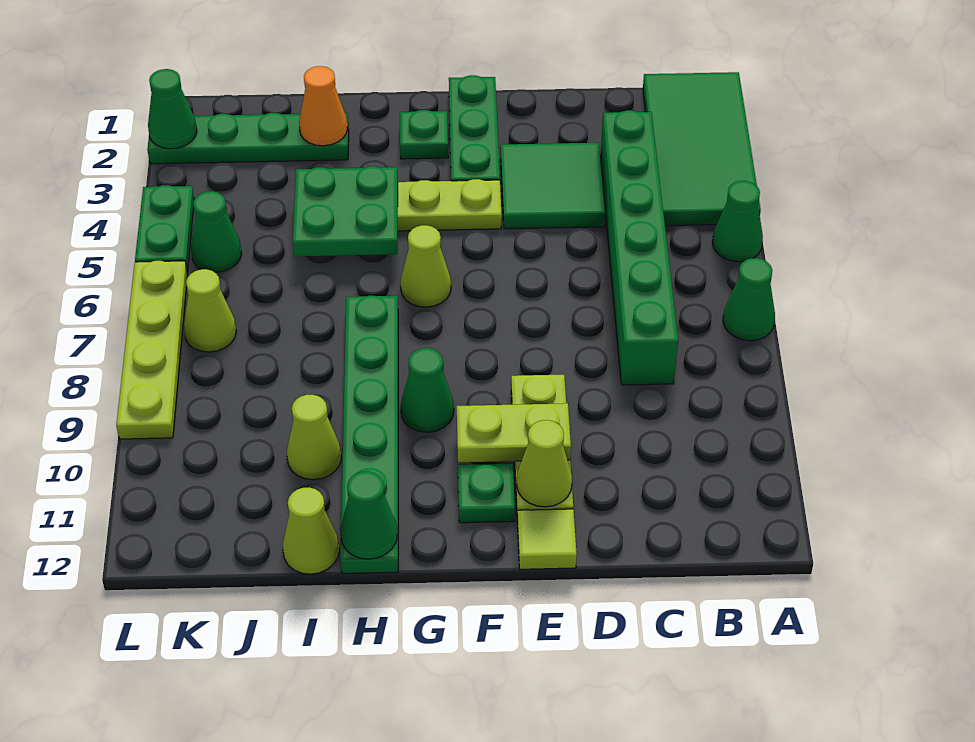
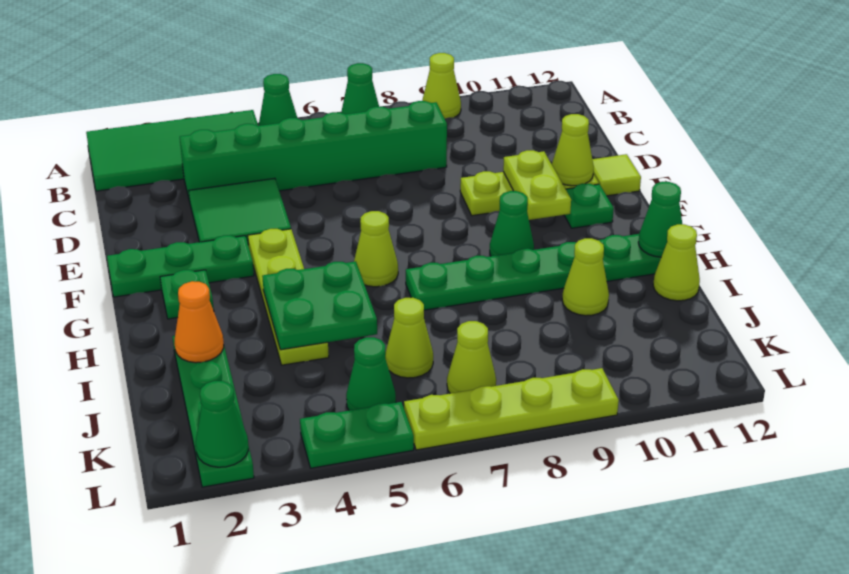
none -> lime 1x1 cone [422,53,461,119]
none -> lime 1x1 cone [385,298,433,378]

